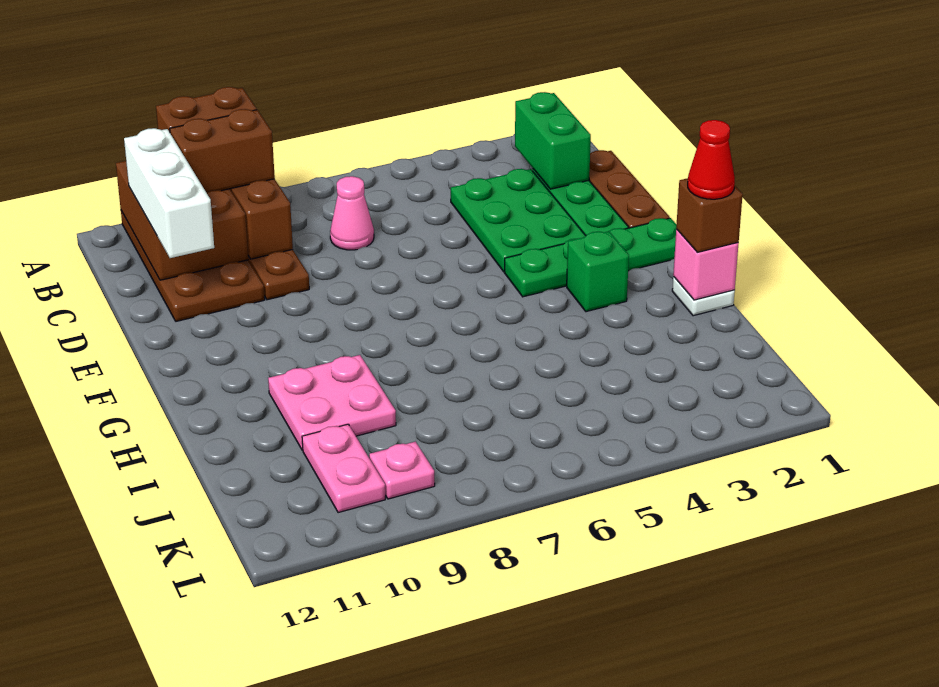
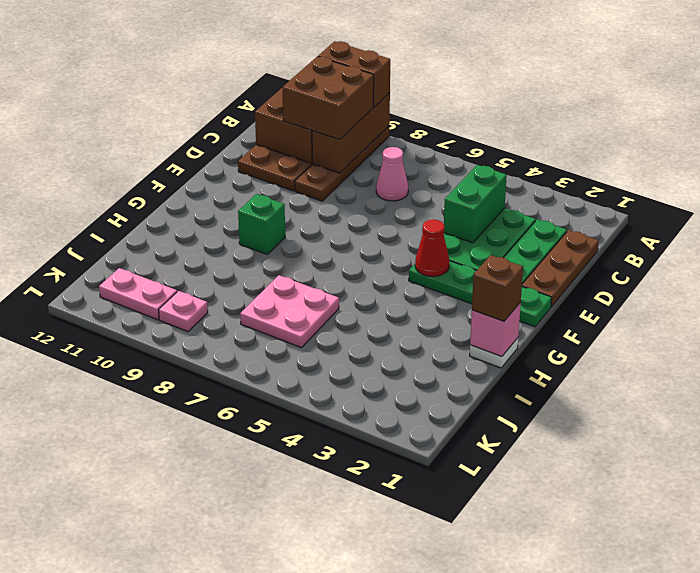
green 1x2 brick [515,92,591,189] -> green 1x2 brick moved to [444,165,507,243]
brown 1x2 brick [170,109,275,193] -> brown 2x2 brick [282,56,374,140]
white 1x3 brick [124,128,214,258] -> none
green 1x1 brick [567,231,629,312] -> green 1x1 brick moved to [238,194,285,255]
red 1x1 cone [688,120,735,199] -> red 1x1 cone moved to [415,219,449,277]
pink 2x2 plate [268,355,396,450] -> pink 2x2 plate moved to [240,275,339,348]
pink 1x2 plate [302,424,385,513] -> pink 1x2 plate turned to [99,268,177,320]

